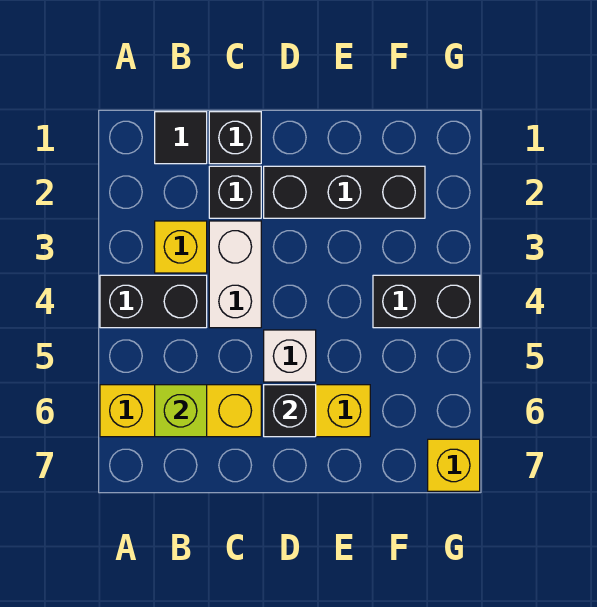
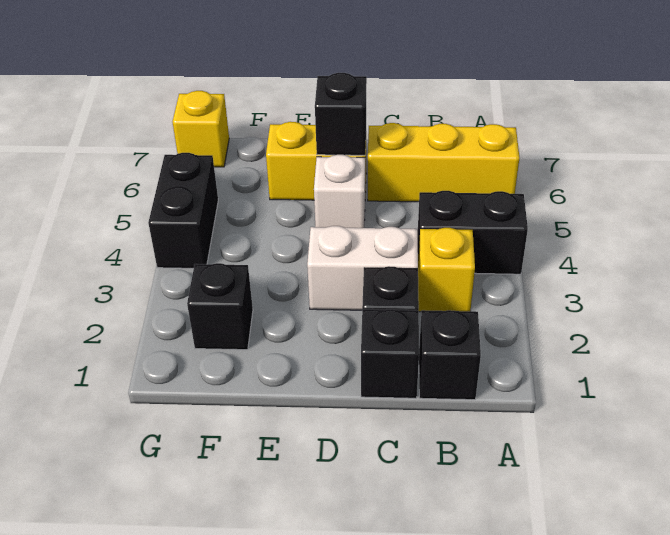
black 1x1 tile [155,112,207,164] -> black 1x1 brick [419,310,481,400]
lime 1x1 brick [155,385,207,437] -> none
white 1x2 brick [209,221,261,328] -> white 1x2 brick turned to [307,226,418,310]
black 1x3 brick [264,166,425,218] -> black 1x1 brick [187,263,253,350]
black 1x2 brick [373,275,480,328] -> black 1x2 brick turned to [148,153,218,268]

